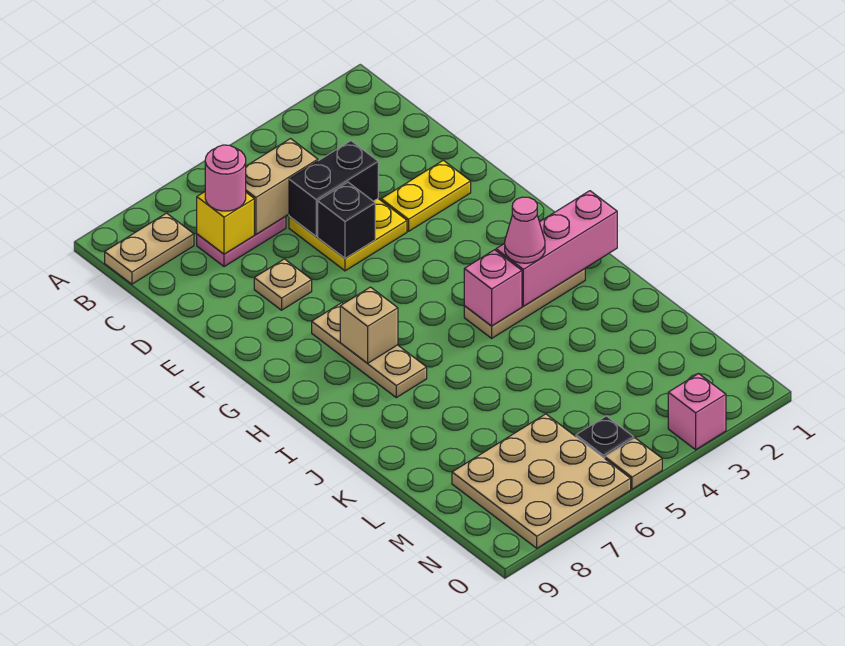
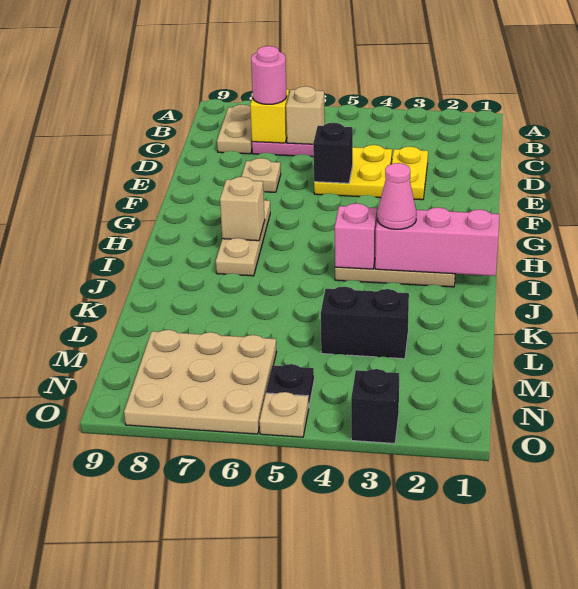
tan 1x2 plate [105,213,194,284] -> tan 1x2 plate turned to [217,105,252,154]
tan 1x2 brick [246,139,318,234] -> tan 1x1 brick [286,86,325,144]
black 1x2 brick [289,141,378,236] -> black 1x2 brick moved to [321,287,409,359]
yellow 1x2 plate [381,160,471,231] -> yellow 1x2 plate turned to [392,147,428,200]
pink 1x1 brick [668,374,726,450] -> black 1x1 brick [351,369,399,443]

